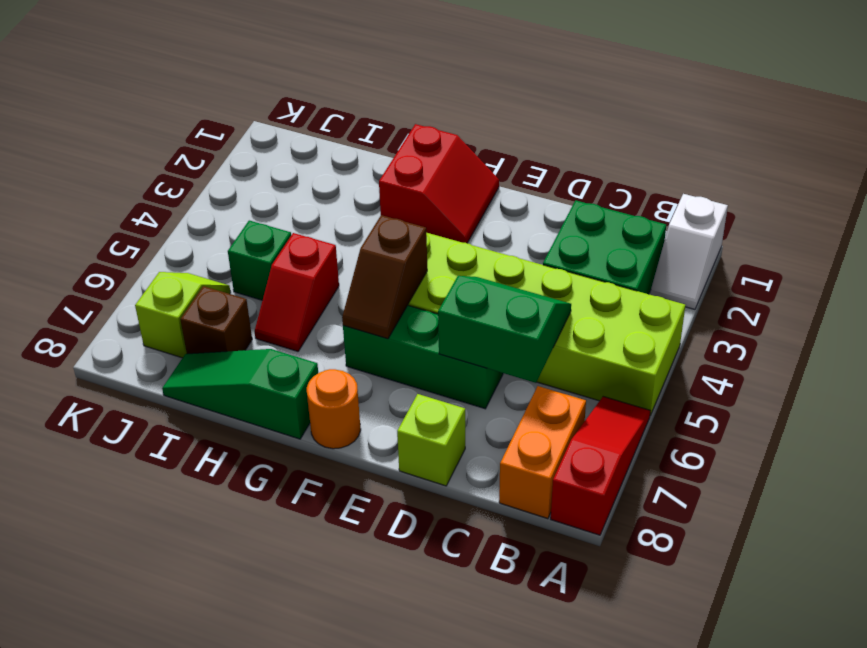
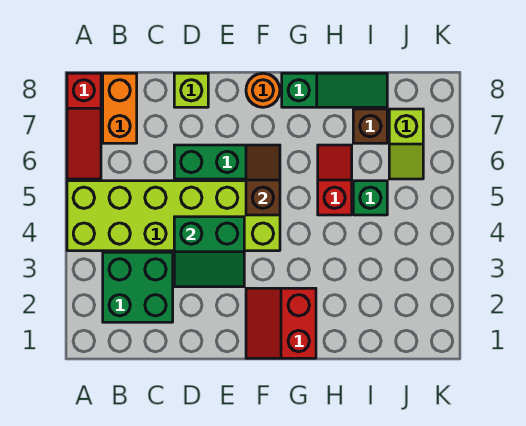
white 1x2 slope [650,194,728,309] -> none
green 2x2 slope [438,276,571,383] -> green 2x2 slope moved to [174,217,244,287]

